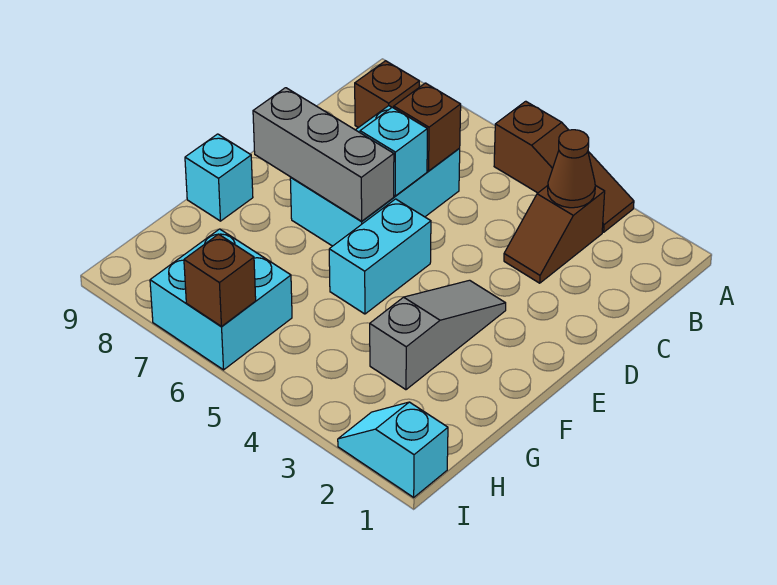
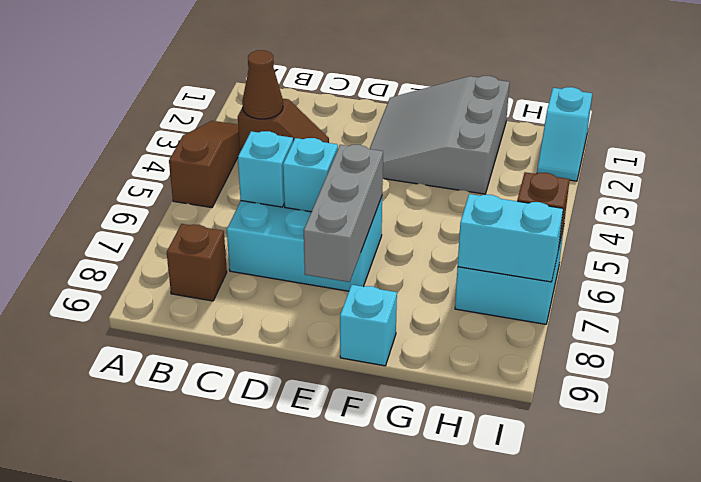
brown 1x1 brick [394,83,461,171] -> cyan 1x1 brick [238,131,293,207]
grey 1x3 slope [370,280,506,390] -> grey 3x3 slope [370,76,510,194]
cyan 1x2 brick [329,199,431,314] -> cyan 1x2 brick moved to [458,194,563,282]

